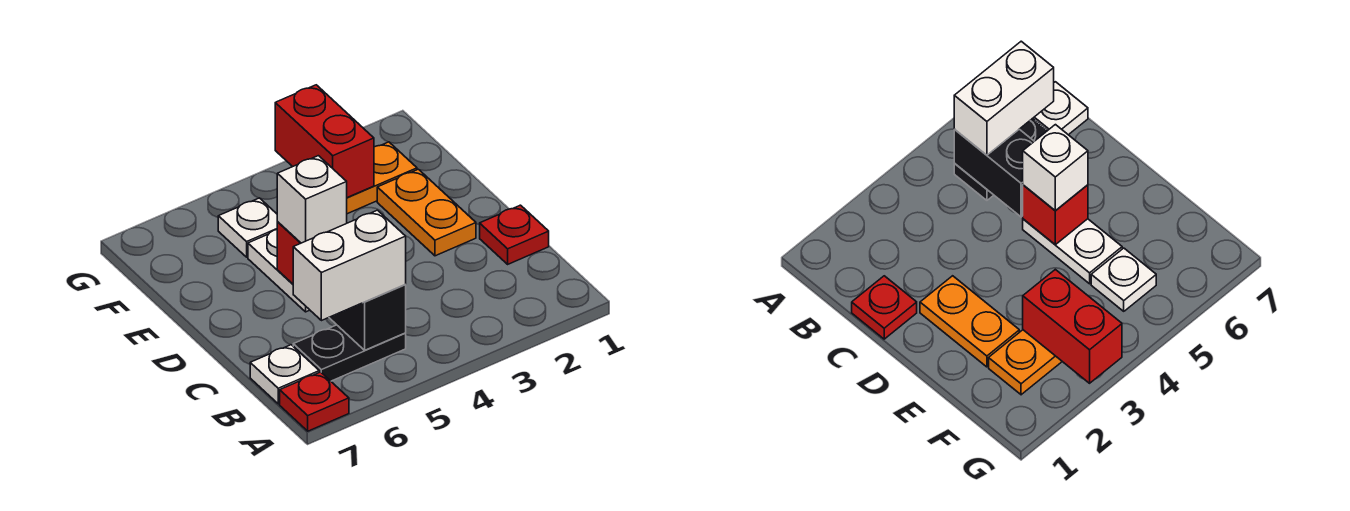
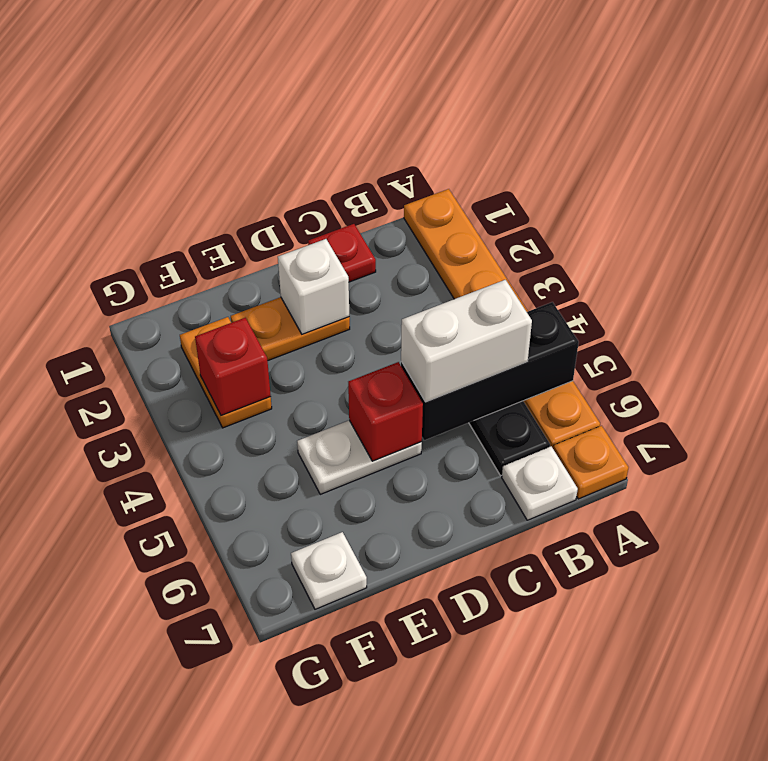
none -> orange 1x6 plate [404,189,600,448]
red 1x1 plate [280,372,349,431] -> orange 1x1 plate [553,426,629,499]
black 1x2 brick [329,285,406,350] -> black 1x3 brick [401,302,579,440]
white 1x2 brick [293,210,406,321] -> white 1x2 brick turned to [401,280,532,402]
white 1x1 brick [277,156,347,243] -> white 1x1 brick moved to [278,239,349,334]
red 1x2 brick [275,85,374,198] -> red 1x1 brick [195,318,271,415]
white 1x1 plate [218,198,278,257] -> white 1x1 plate moved to [291,532,367,609]

